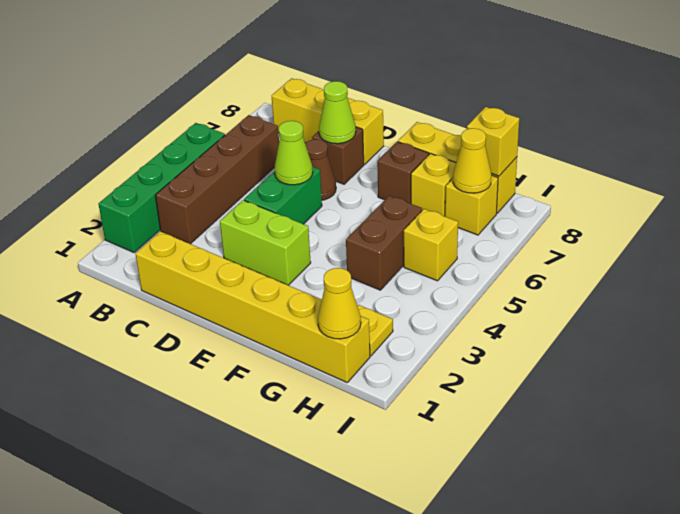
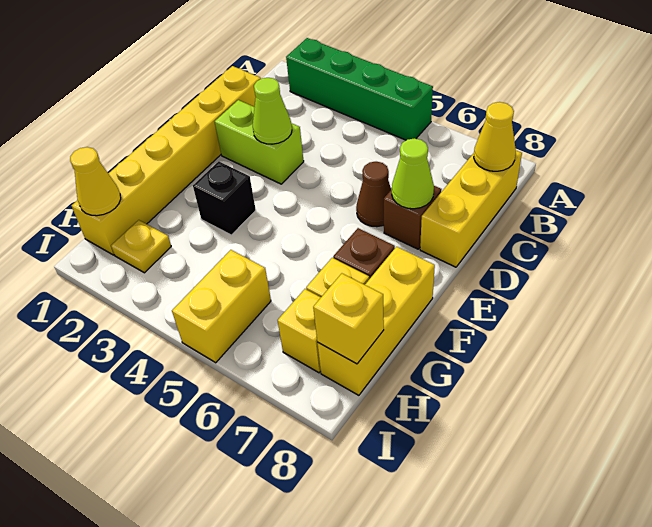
brown 1x4 brick [155,115,279,244] -> none
lime 1x2 brick [220,200,311,285] -> lime 1x2 brick turned to [215,100,304,184]
green 1x2 brick [244,167,322,224] -> none
lime 1x1 cone [274,121,313,185] -> lime 1x1 cone moved to [253,78,292,144]
none -> black 1x1 brick [193,161,256,235]
brown 1x2 brick [346,196,422,290] -> none
yellow 1x1 brick [404,209,458,281] -> yellow 1x2 brick [172,250,271,363]
yellow 1x1 cone [453,128,491,193] -> yellow 1x1 cone moved to [474,102,516,171]

